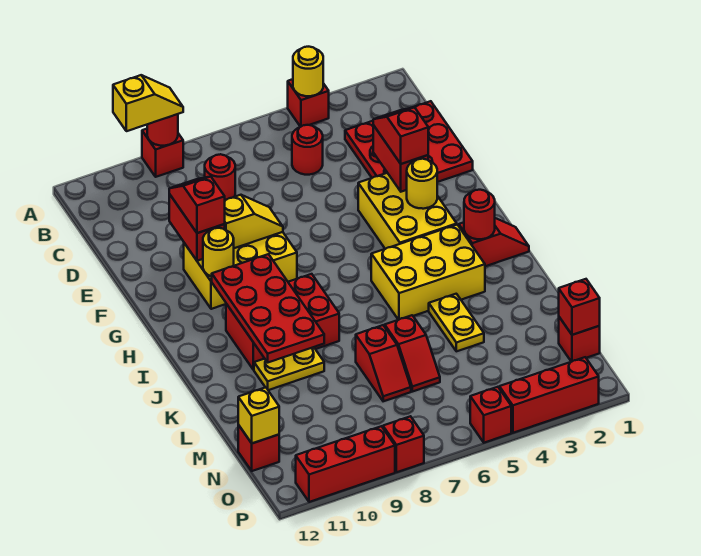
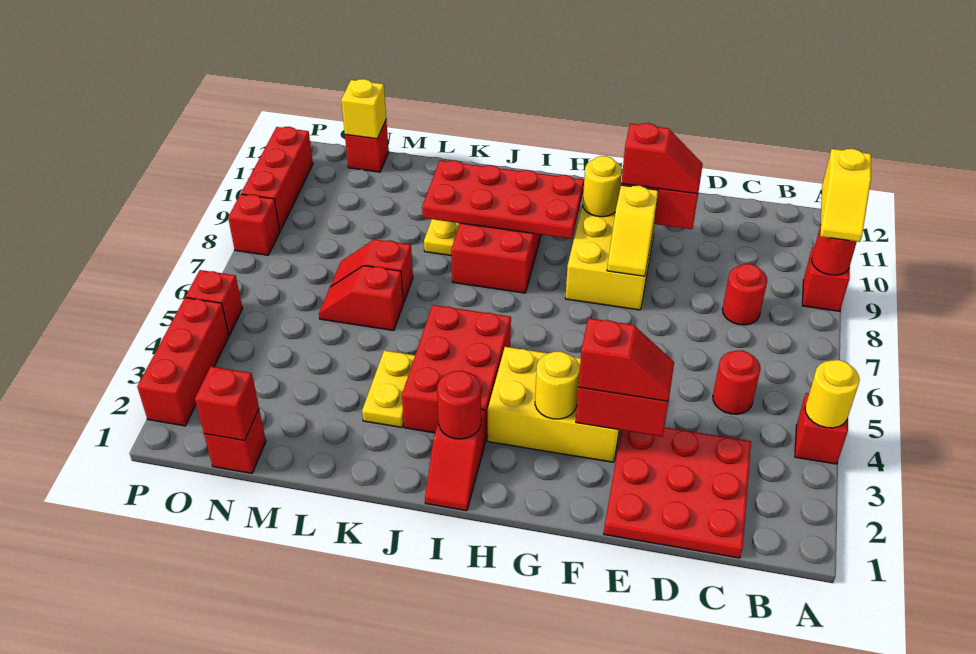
yellow 2x3 brick [371,225,485,320] -> red 2x3 brick [402,305,511,441]
yellow 1x2 plate [429,294,484,351] -> yellow 1x2 plate turned to [362,350,415,427]

